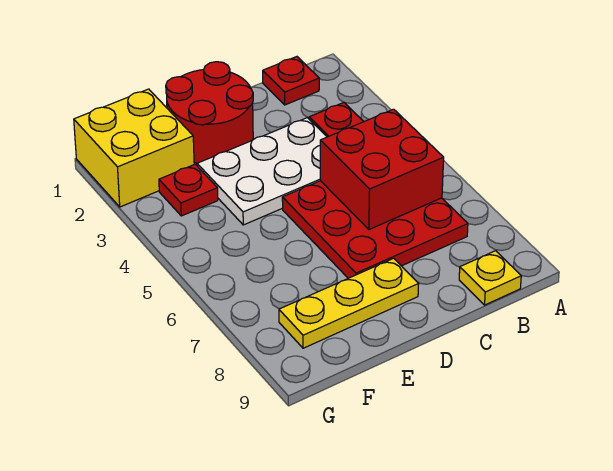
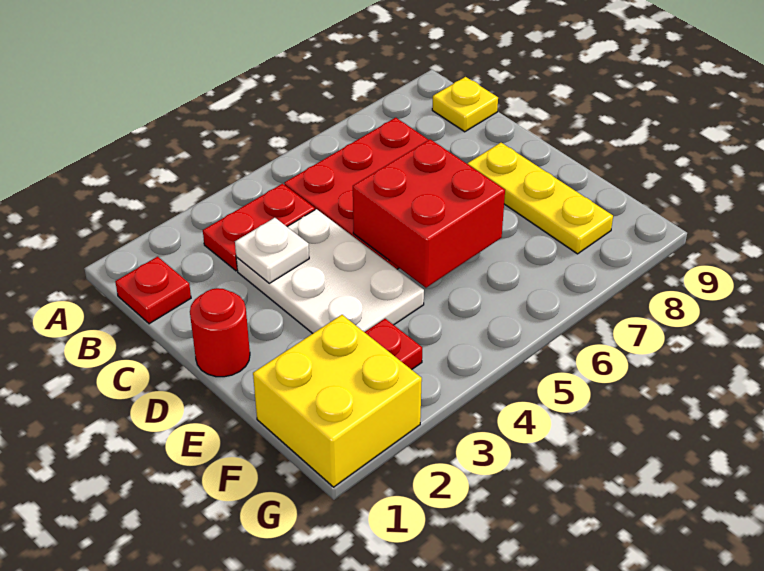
red 2x2 brick [320,109,444,229] -> red 2x2 brick moved to [353,139,505,288]
none -> white 1x1 plate [235,218,309,283]
red 2x2 round brick [166,62,253,163] -> red 1x1 round brick [190,288,250,377]

